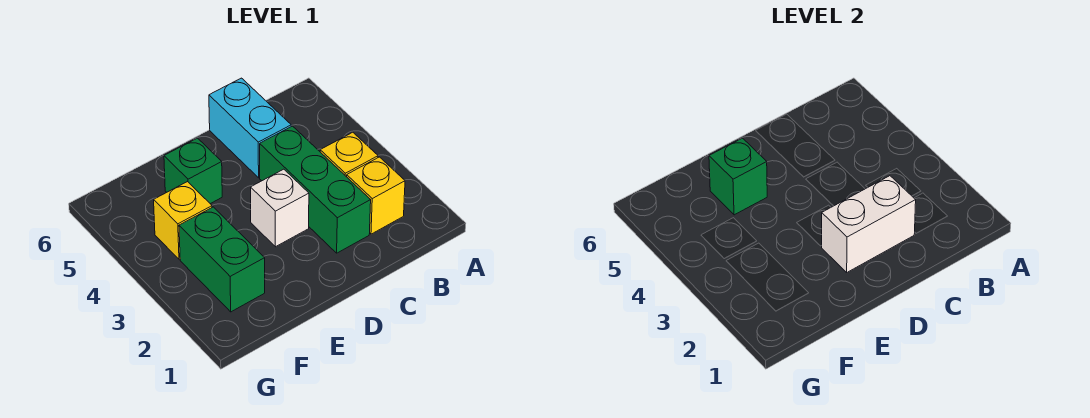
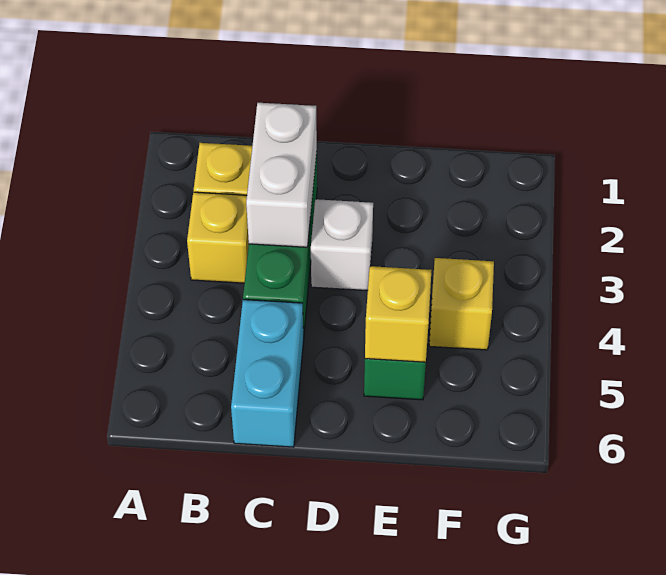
white 1x2 brick [821,176,916,272] -> white 1x2 brick turned to [246,103,317,247]
green 1x1 brick [709,138,767,215] -> yellow 1x1 brick [365,266,431,363]
green 1x2 brick [179,207,265,312] -> none

